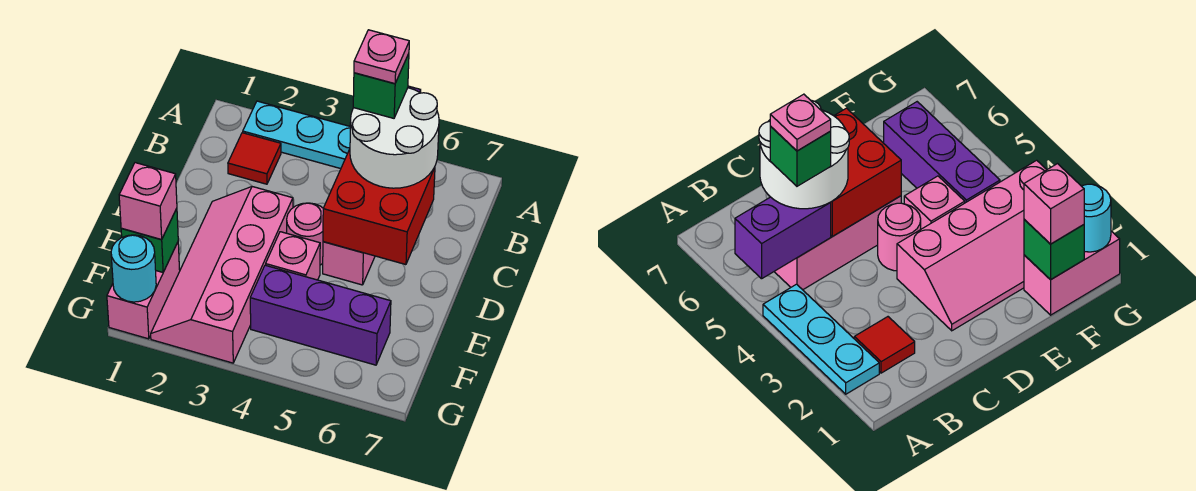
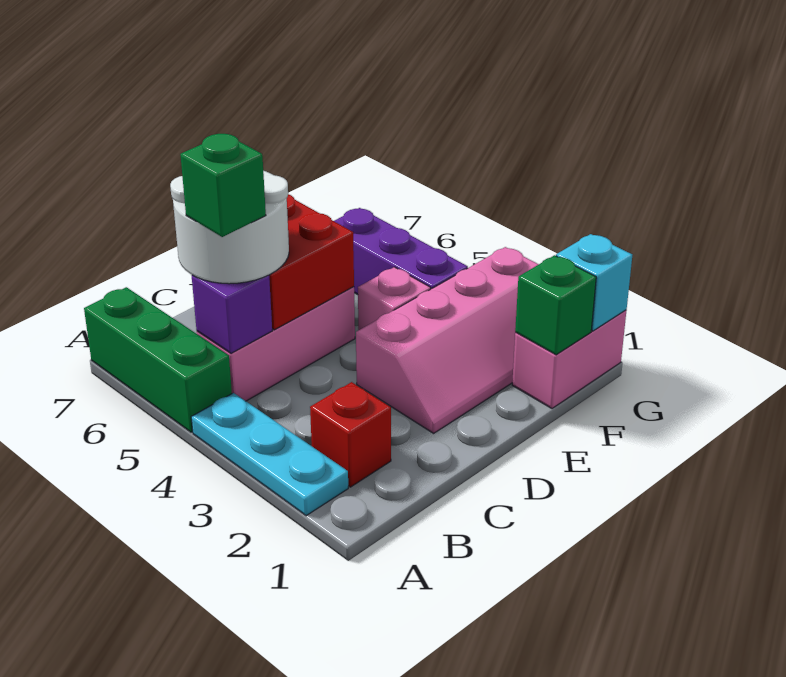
none -> green 1x3 brick [84,287,232,432]
purple 1x2 brick [735,197,831,279] -> purple 1x1 brick [192,275,272,353]
red 1x1 tile [228,133,281,184] -> red 1x1 brick [310,382,391,487]
pink 1x1 plate [354,30,409,84] -> none
pink 1x1 round brick [287,203,323,265] -> none
pink 1x1 brick [119,163,177,240] -> none
cyan 1x1 round brick [111,235,156,302] -> cyan 1x1 brick [556,234,632,331]

